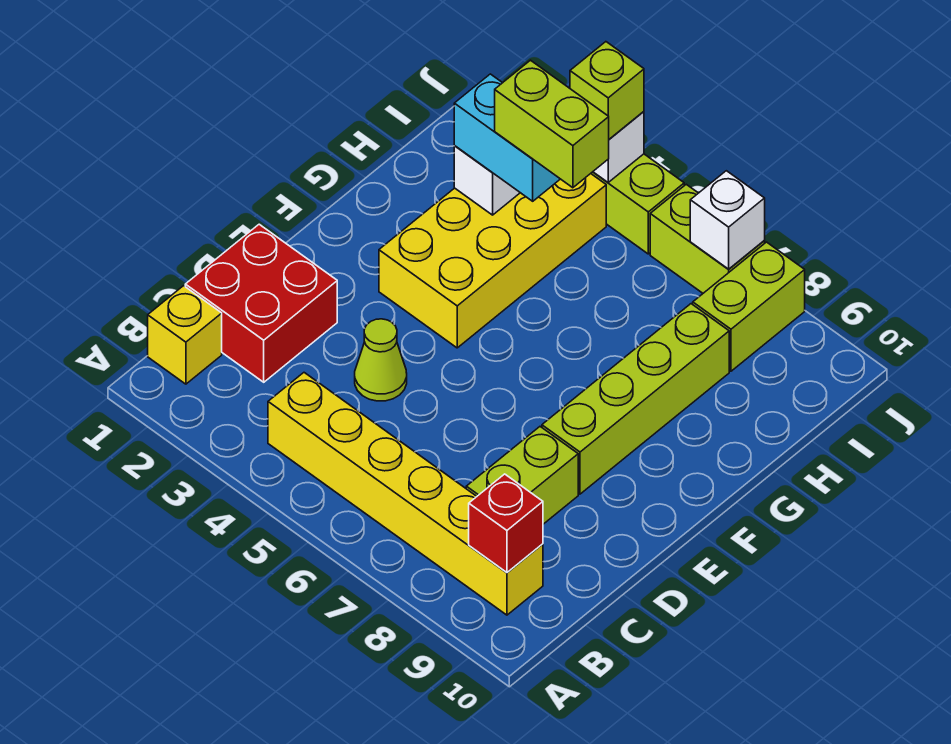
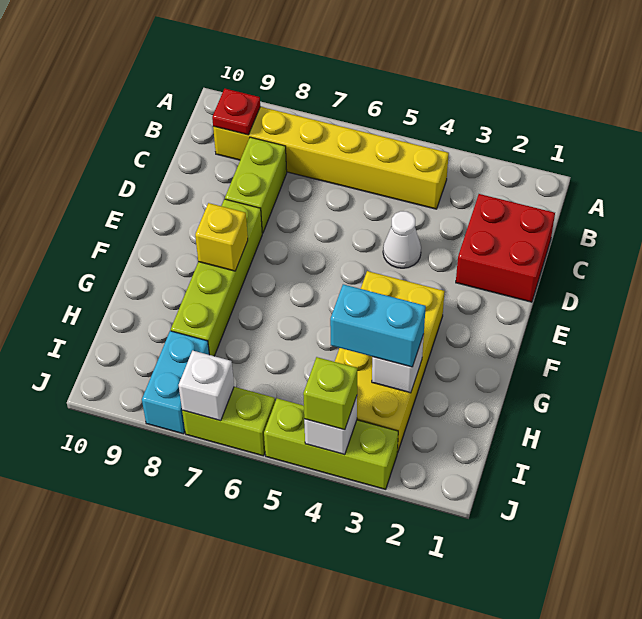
yellow 1x1 brick [148,286,222,384] -> yellow 1x1 brick moved to [195,203,248,271]
red 1x1 brick [469,474,543,572] -> red 1x1 plate [212,89,261,135]
lime 1x1 cone [355,319,407,401] -> white 1x1 cone [383,211,421,268]
lime 1x2 brick [495,60,609,188] -> none
lime 1x2 brick [693,242,805,371] -> cyan 1x2 brick [142,331,209,434]

